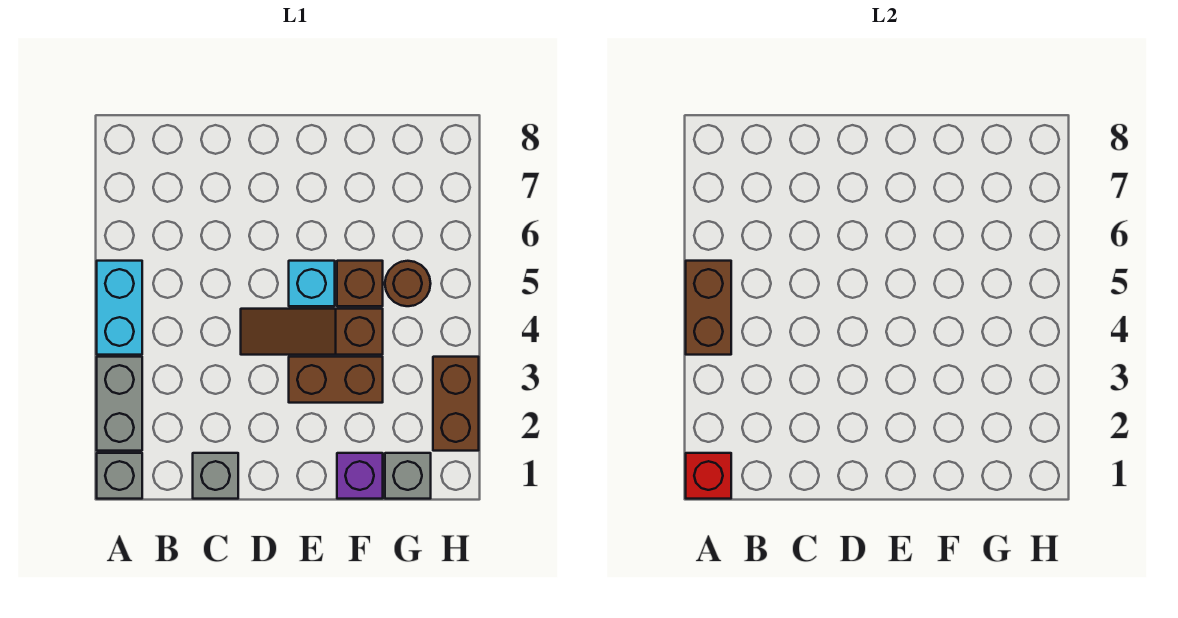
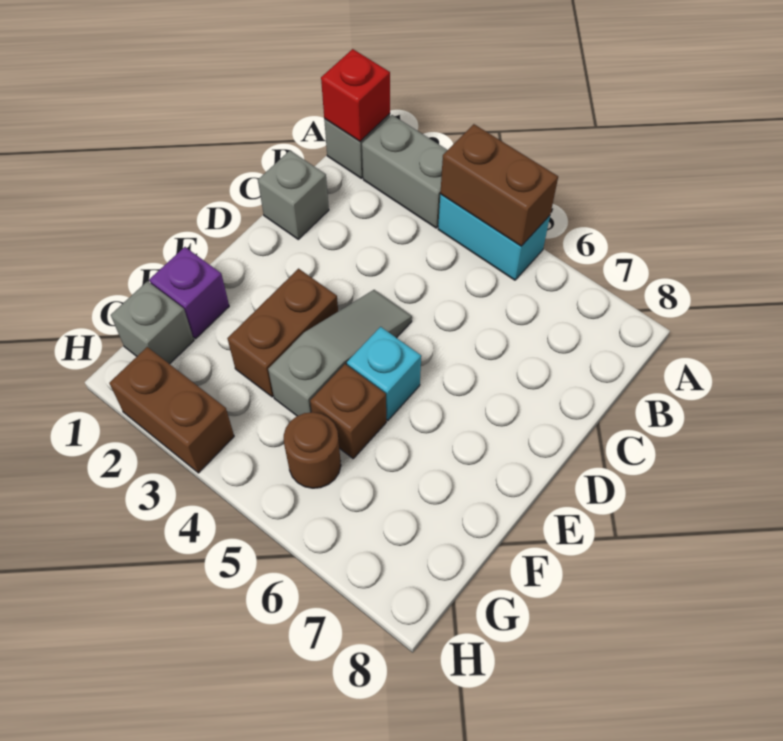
brown 1x3 slope [241,309,383,355] -> grey 1x3 slope [268,290,412,416]

